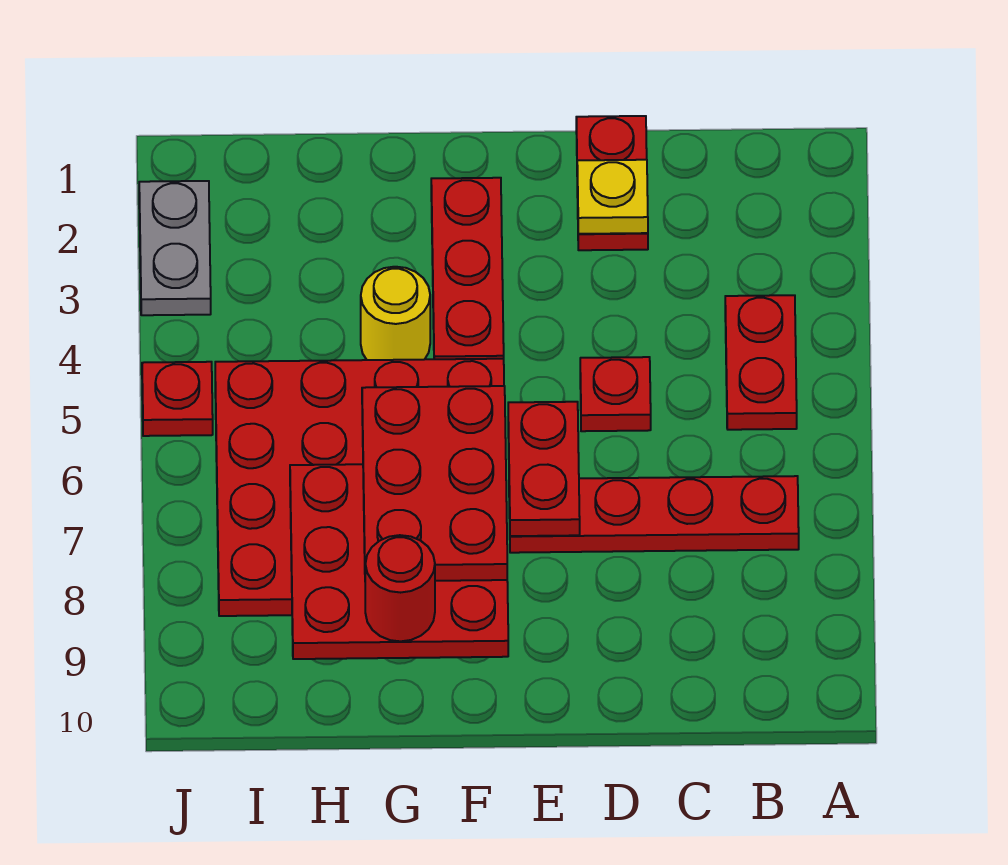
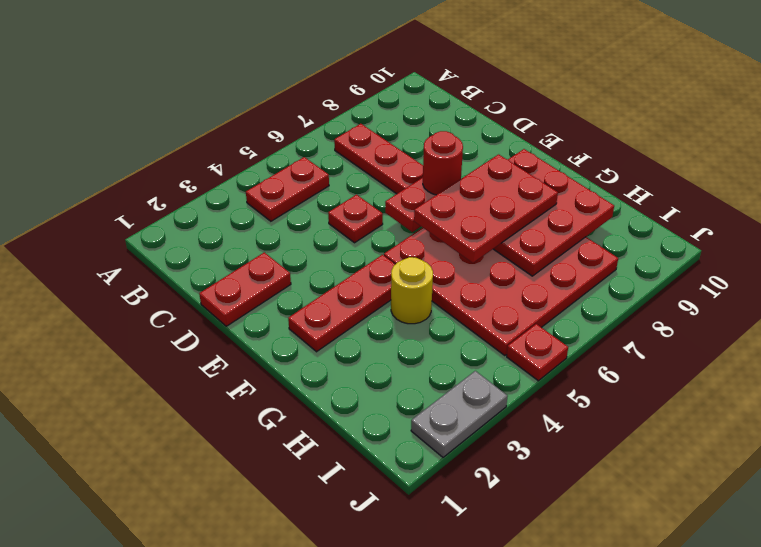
yellow 1x1 plate [577,160,648,234] -> none
red 1x1 round brick [365,535,435,641] -> red 1x1 round brick moved to [423,131,463,195]

